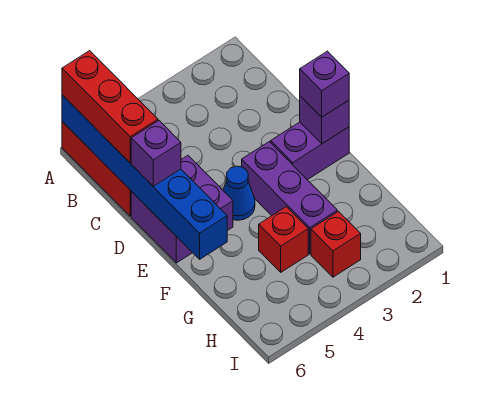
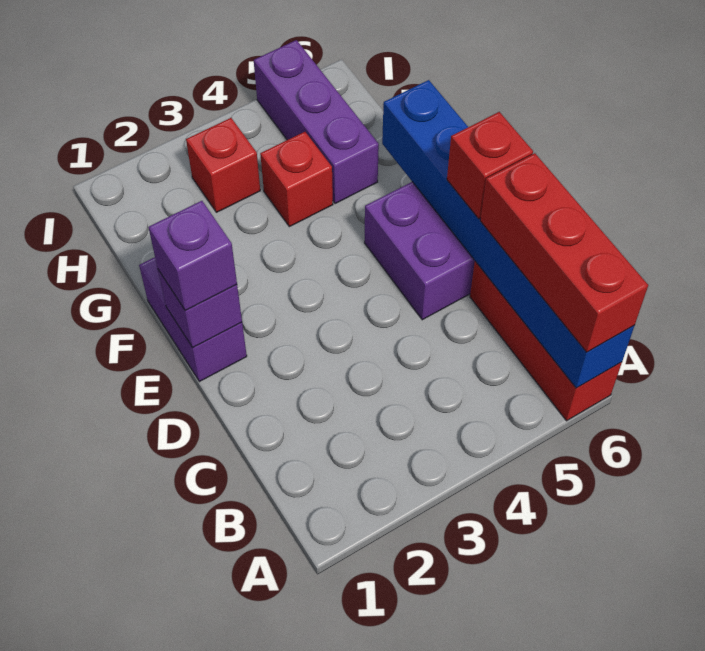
purple 1x1 brick [131,121,181,186] -> red 1x1 brick [447,112,533,219]
purple 1x2 brick [271,122,349,180] -> purple 1x2 brick turned to [139,257,247,382]
purple 1x3 brick [242,142,337,254] -> purple 1x3 brick moved to [254,40,379,204]
blue 1x1 cone [223,166,255,220] -> none

